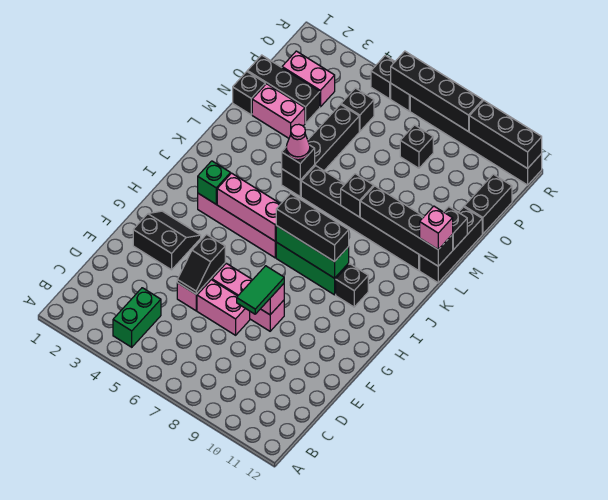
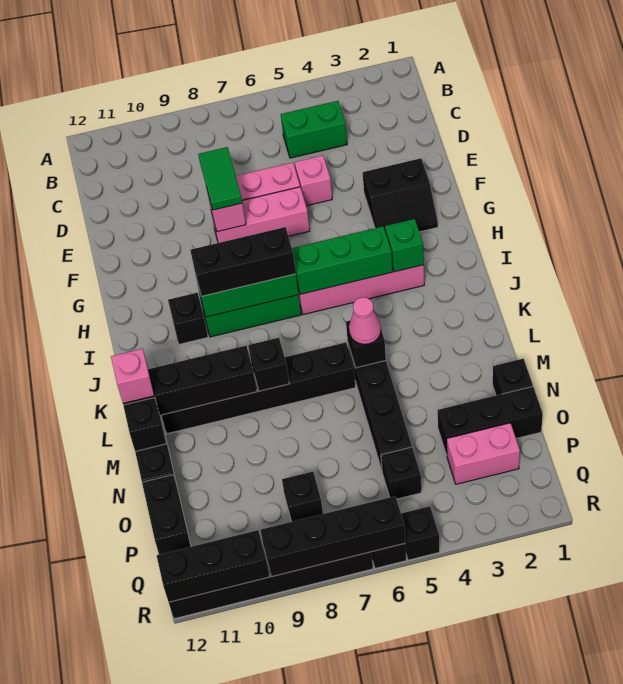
green 1x2 brick [113,288,161,347] -> green 1x2 brick turned to [281,101,347,158]
black 1x2 slope [177,235,225,294] -> none
pink 1x3 brick [217,173,280,241] -> green 1x3 brick [292,227,393,294]
pink 1x2 brick [252,84,305,138] -> none

